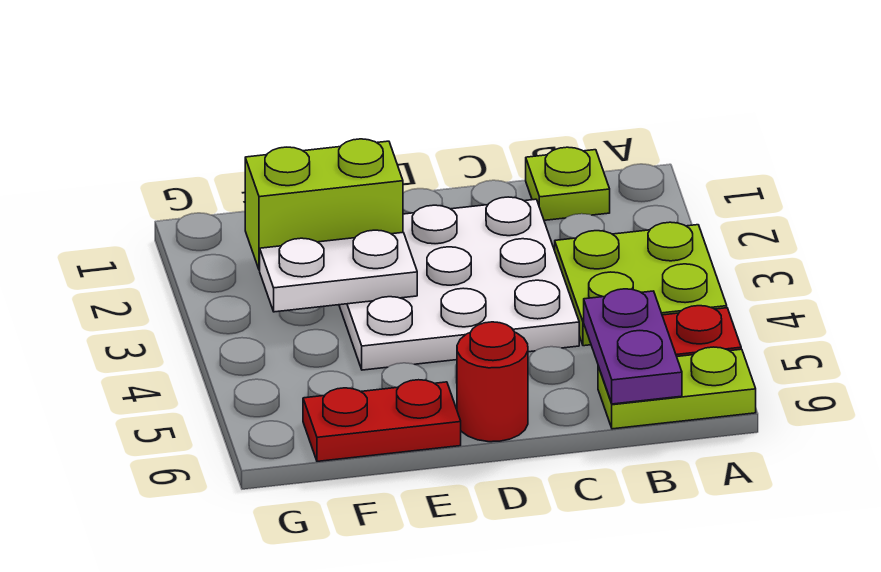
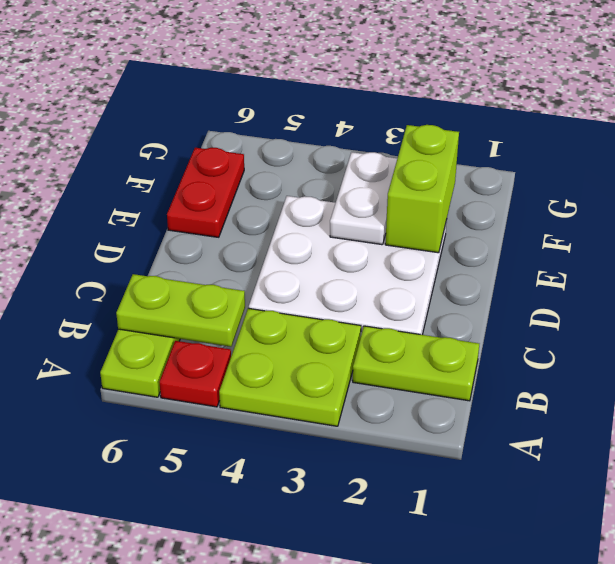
lime 1x1 plate [526,147,610,220] -> lime 1x2 plate [353,326,479,401]
purple 1x2 plate [584,289,682,404] -> lime 1x2 plate [116,274,245,347]
red 1x1 round brick [457,322,528,442] -> none

